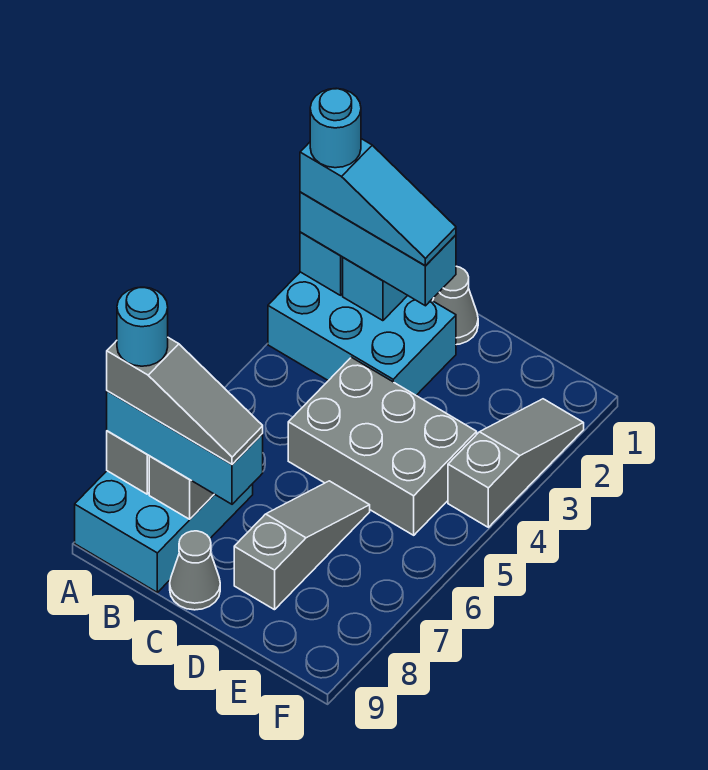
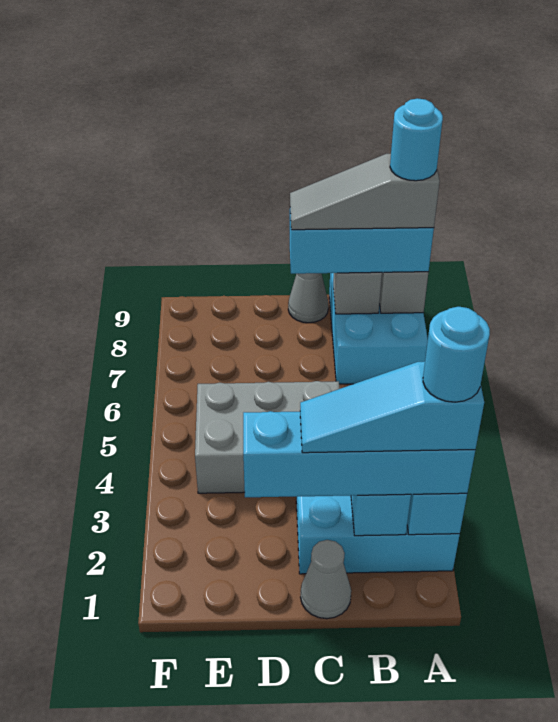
cyan 1x3 brick [300,192,456,306] -> cyan 1x4 brick [243,411,475,497]
grey 1x3 slope [234,481,370,610] -> none
grey 1x3 slope [448,399,584,527] -> none

